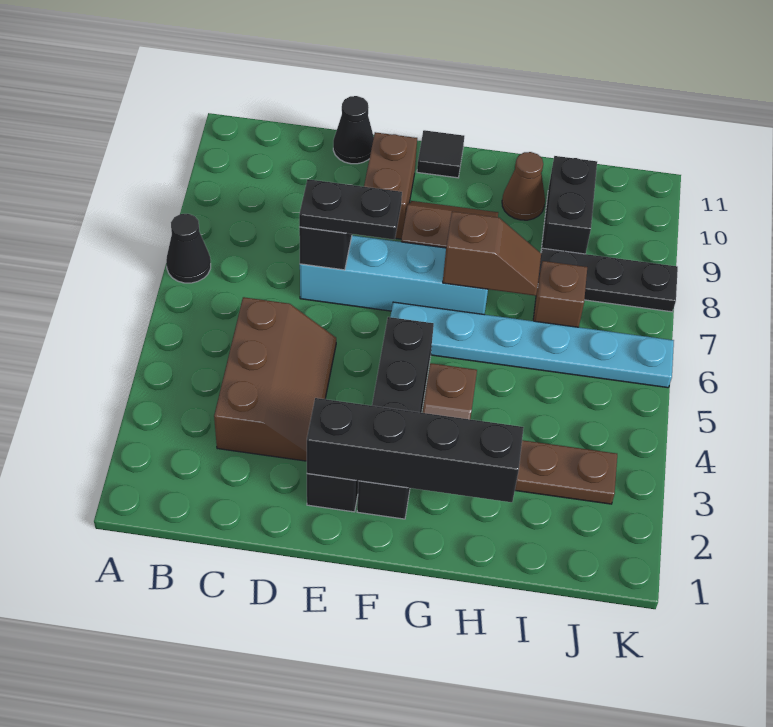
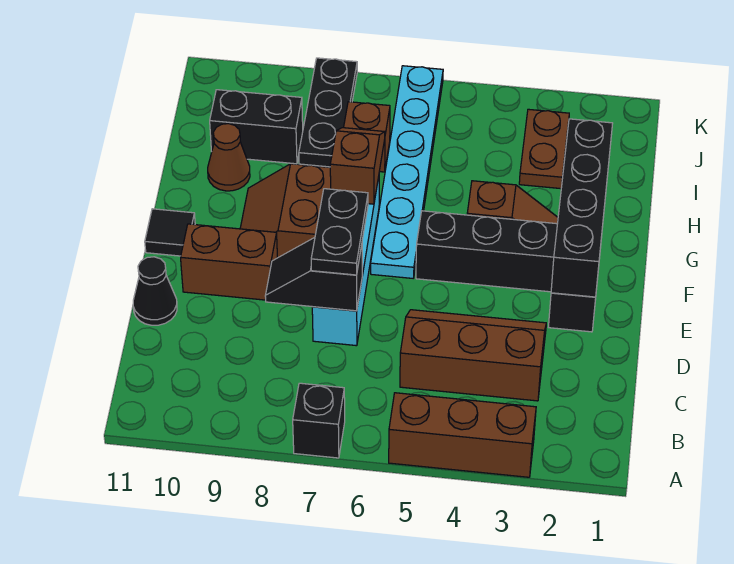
none -> brown 1x3 brick [389,393,536,477]
black 1x1 cone [166,214,211,283] -> black 1x1 brick [293,383,345,458]

